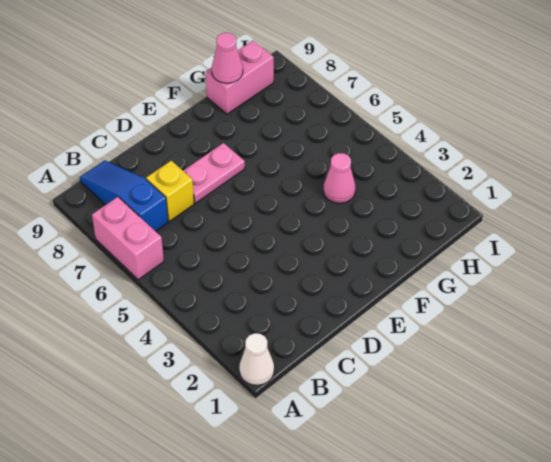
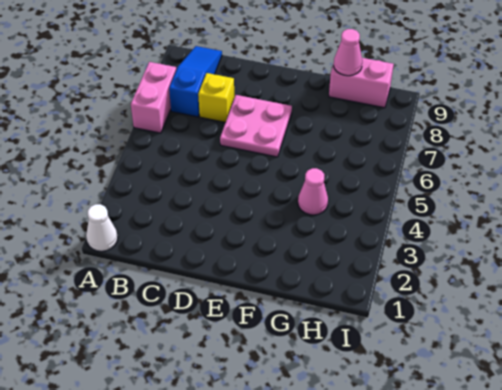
pink 1x2 plate [183,143,245,203] -> pink 2x2 plate [220,95,292,157]

